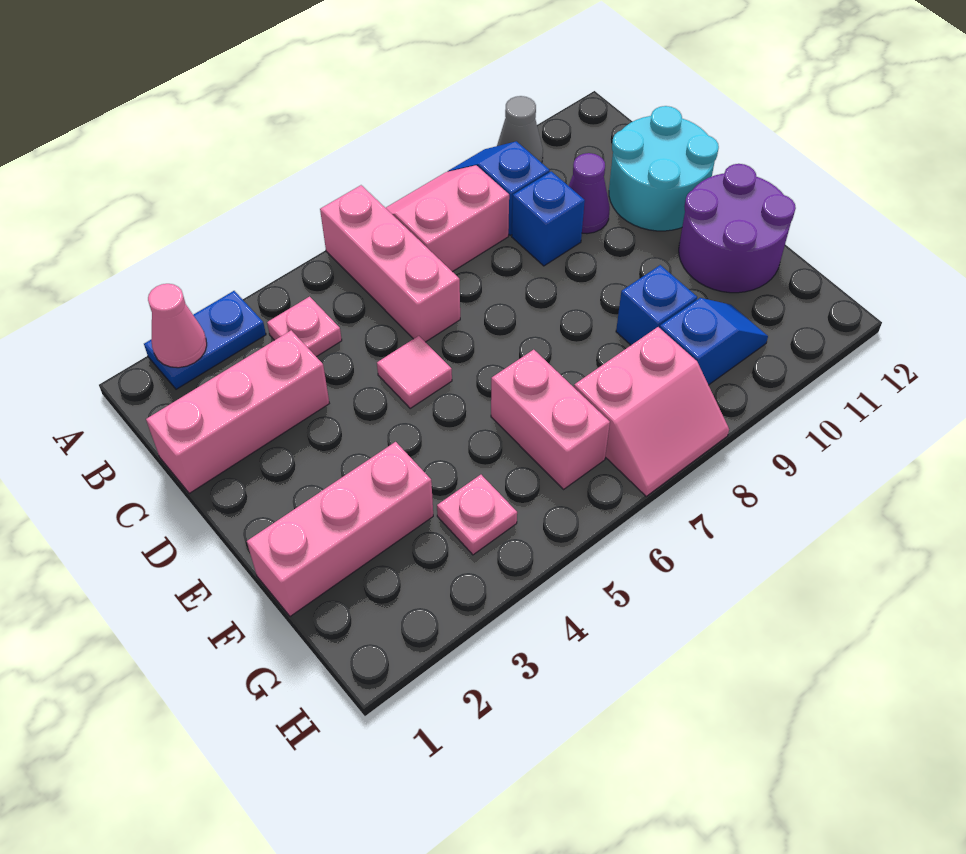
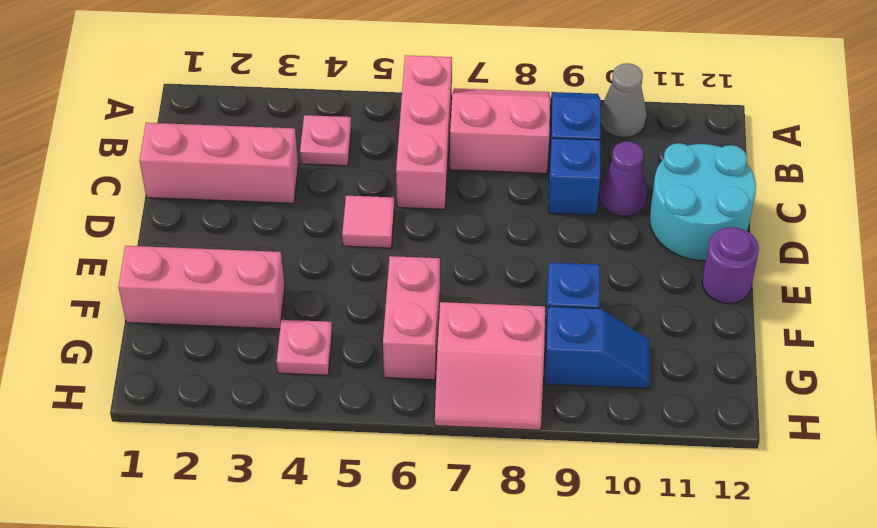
blue 1x2 plate [144,291,266,389] -> none
pink 1x1 cone [148,284,207,368] -> none
purple 2x2 round brick [679,164,796,293] -> purple 1x1 round brick [702,227,759,304]

